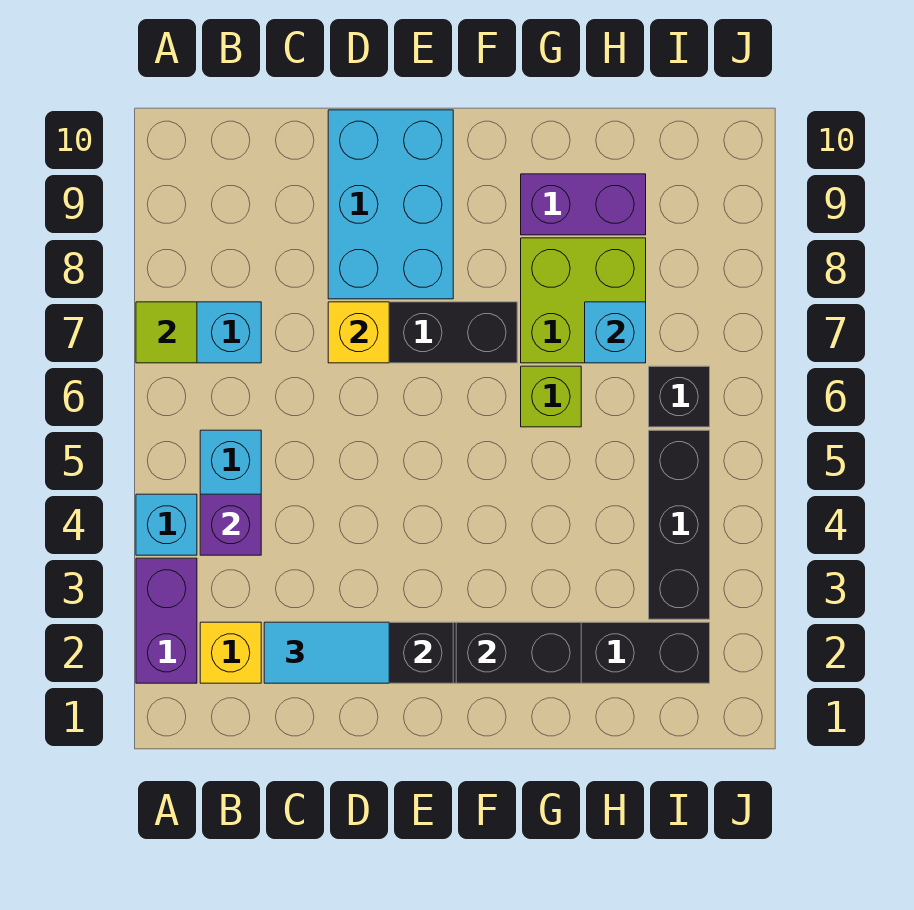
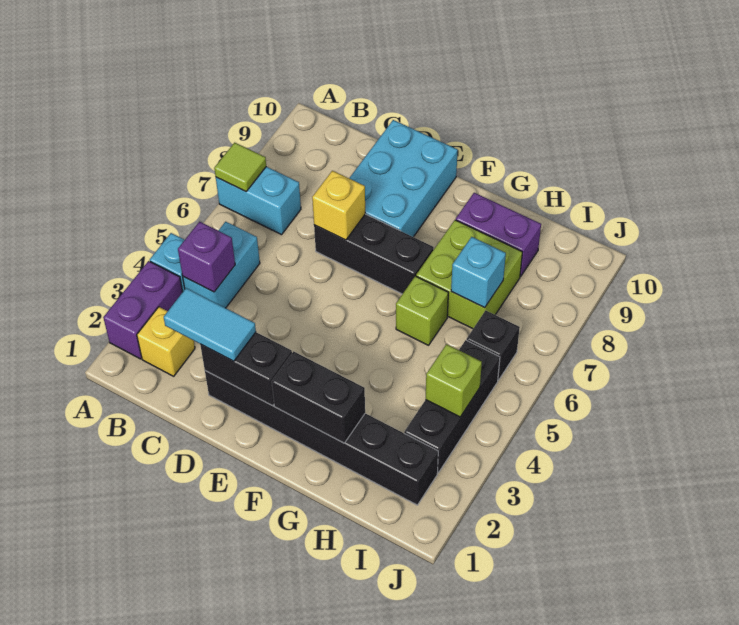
none -> lime 1x1 brick [426,344,482,417]

